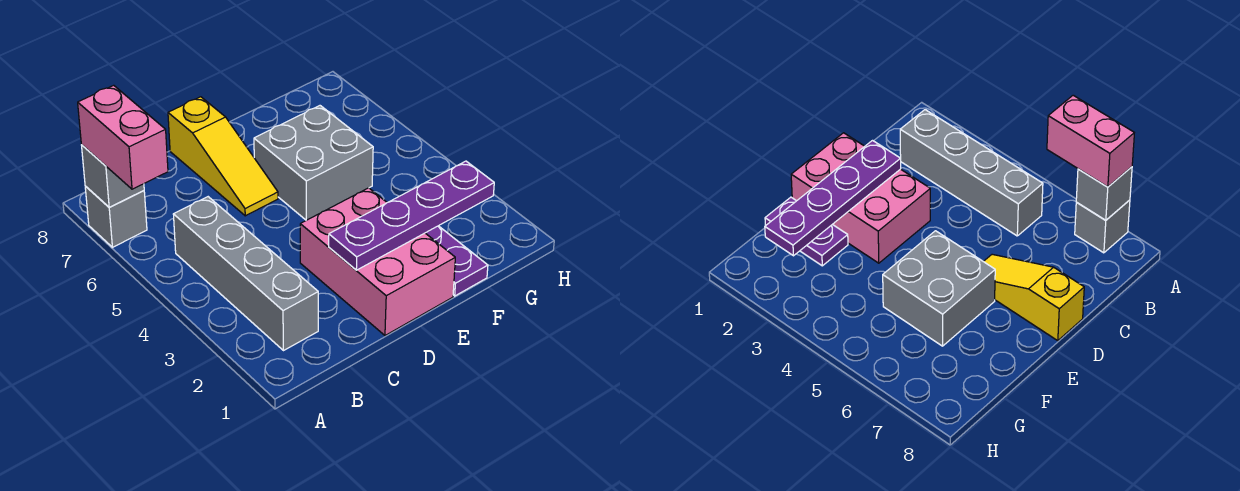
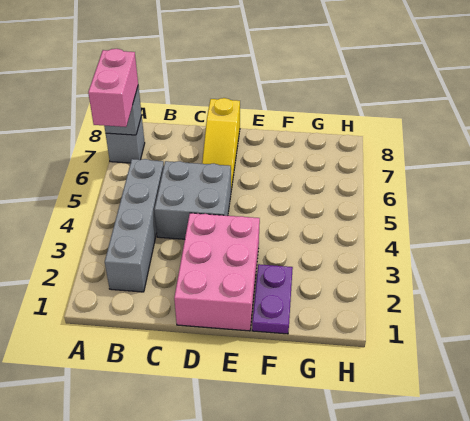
purple 1x4 plate [329,161,494,270] -> none
grey 2x2 brick [254,106,373,220] -> grey 2x2 brick moved to [154,161,231,239]

